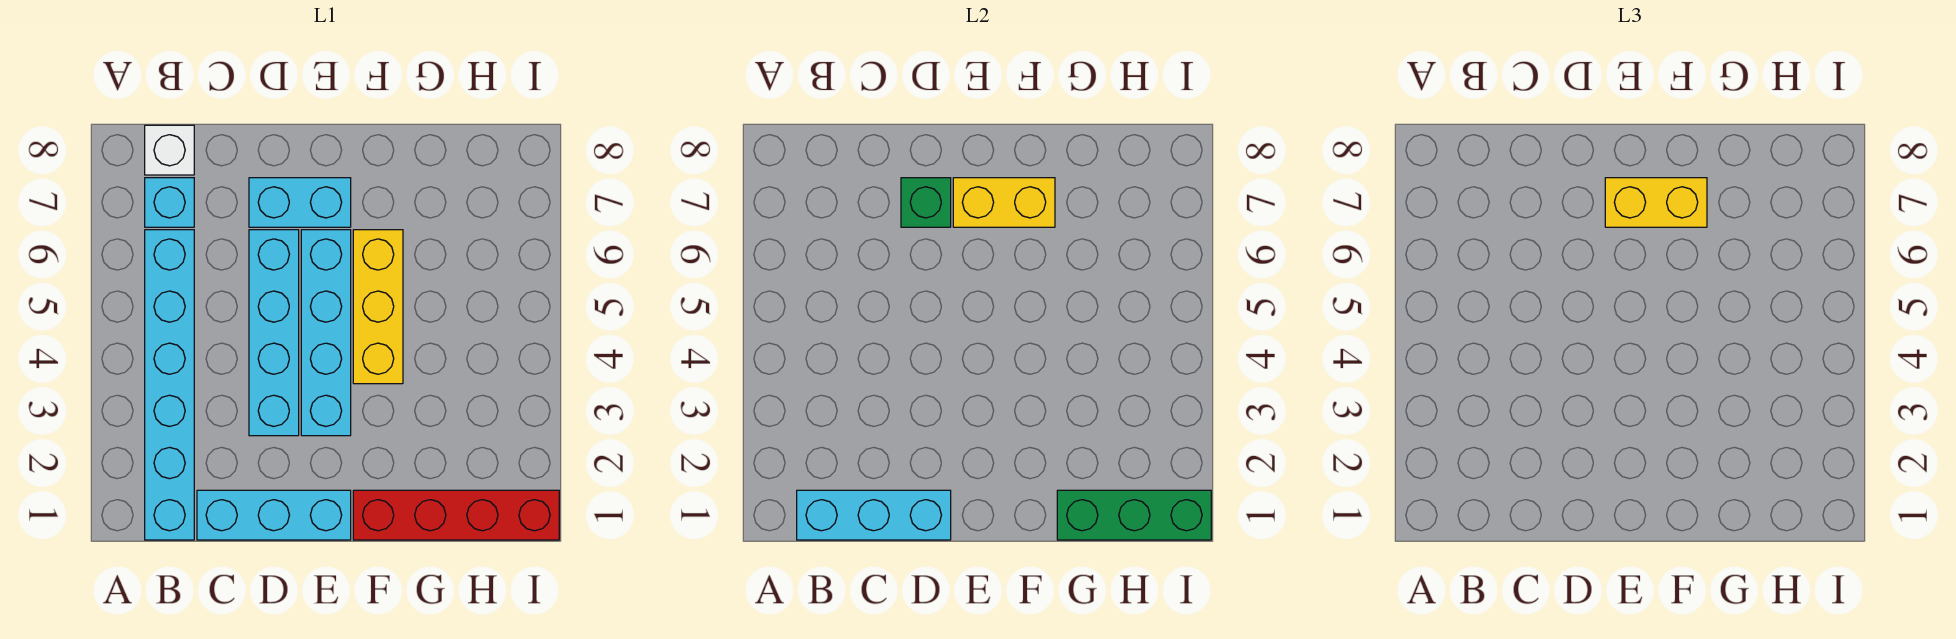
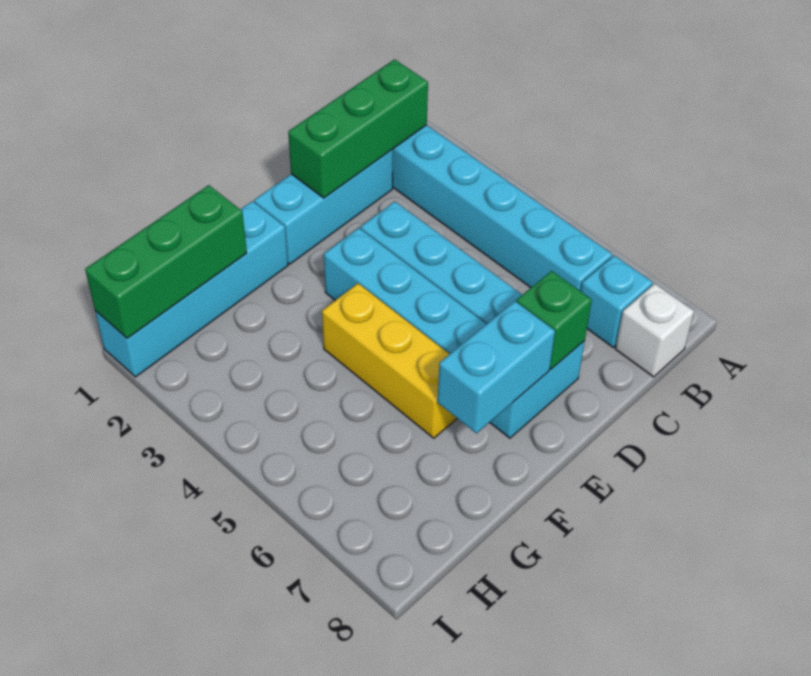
cyan 1x3 brick [797,490,951,540] -> green 1x3 brick [288,59,428,198]
yellow 1x2 brick [953,178,1055,227] -> cyan 1x2 brick [438,301,555,433]
yellow 1x2 brick [1605,178,1707,227] -> none
red 1x4 brick [353,490,559,540] -> cyan 1x4 brick [95,201,288,377]

